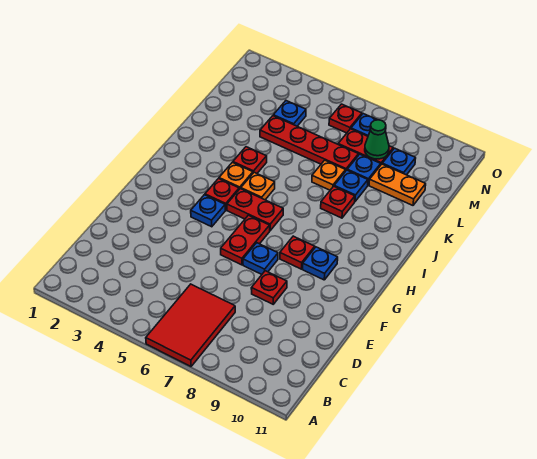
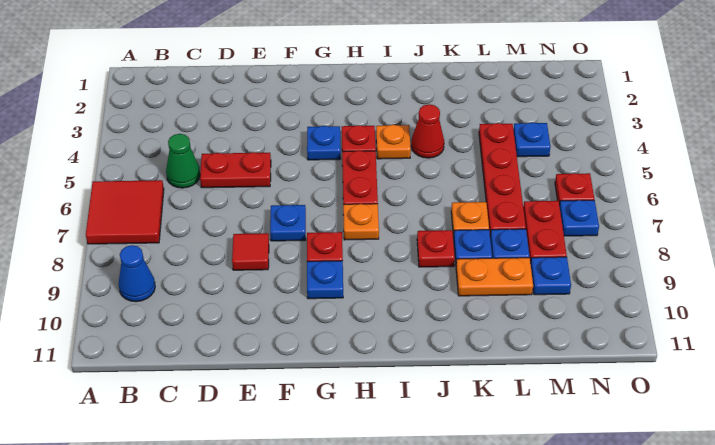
red 2x3 tile [146,284,235,366] -> red 2x2 tile [86,180,164,244]
none -> blue 1x1 cone [119,245,155,302]
red 1x1 plate [251,271,287,304] -> red 1x1 tile [232,233,269,270]
red 1x2 plate [221,215,270,265] -> red 1x2 plate moved to [200,152,271,188]
orange 1x1 plate [241,172,275,200] -> orange 1x1 plate moved to [343,204,379,240]
red 1x1 plate [233,147,267,173] -> red 1x1 cone [411,104,444,158]
orange 1x2 plate [369,164,426,205] -> orange 1x2 plate turned to [456,258,533,296]
green 1x1 cone [365,120,389,159] -> green 1x1 cone moved to [166,134,200,188]

